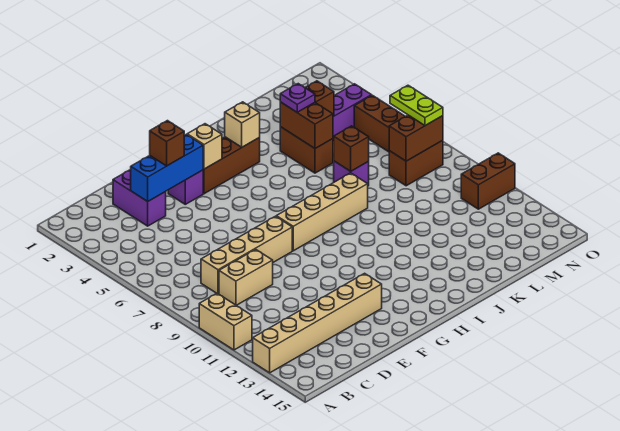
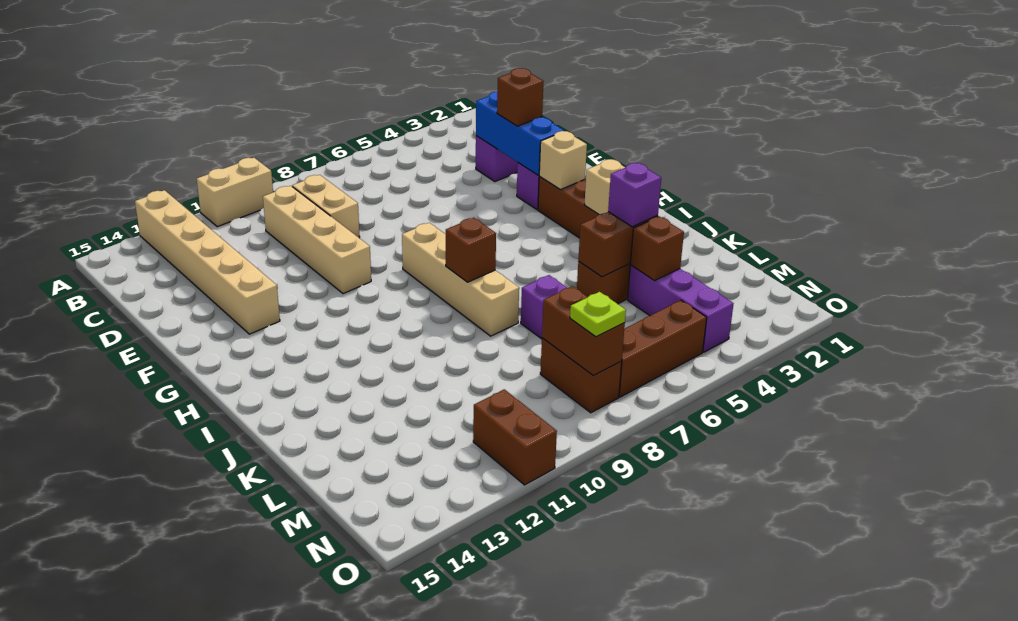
tan 1x4 brick [201,216,292,294] -> tan 1x4 brick moved to [263,186,371,294]
purple 1x1 plate [280,84,315,112] -> purple 1x1 brick [608,163,661,227]
brown 1x1 brick [334,126,369,171] -> brown 1x1 brick moved to [446,218,496,282]
lime 1x2 plate [390,85,443,126] -> lime 1x1 plate [570,292,626,337]

